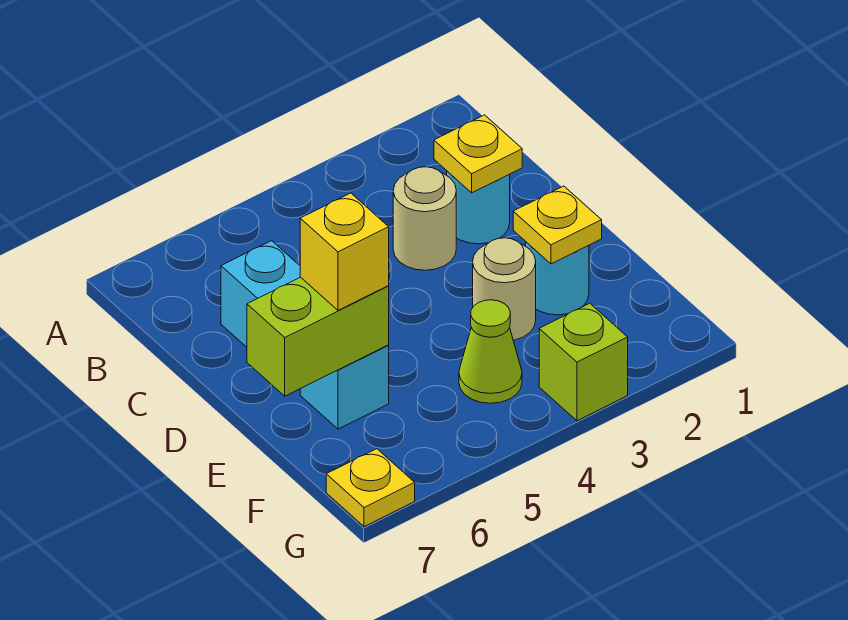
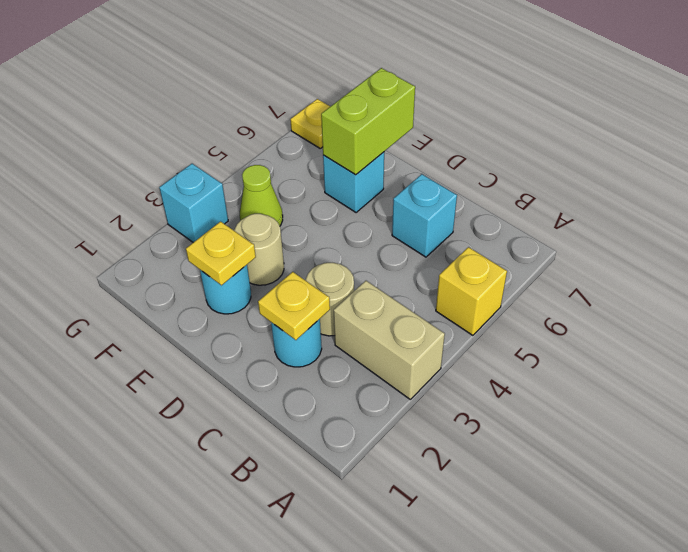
none -> tan 1x2 brick [334,281,445,399]
yellow 1x1 brick [300,193,389,310] -> yellow 1x1 brick moved to [436,247,507,335]
lime 1x1 brick [539,303,628,421] -> cyan 1x1 brick [159,164,228,242]

